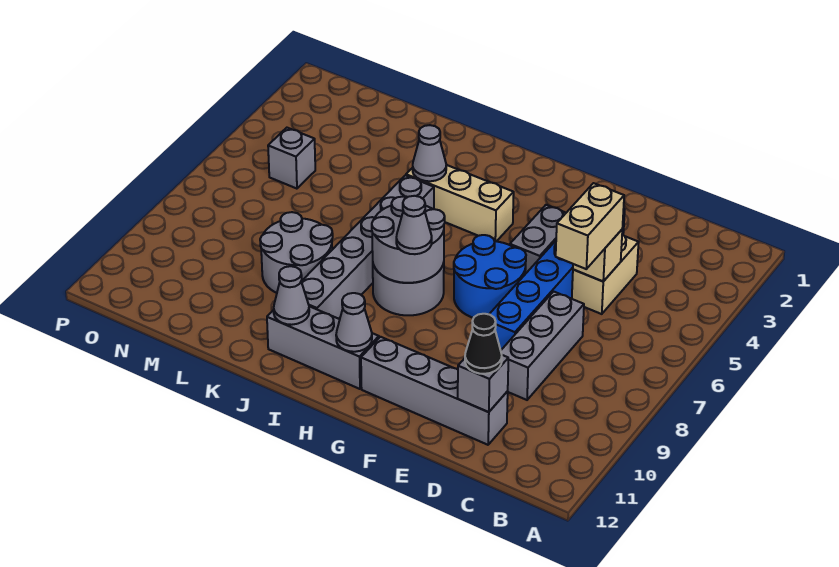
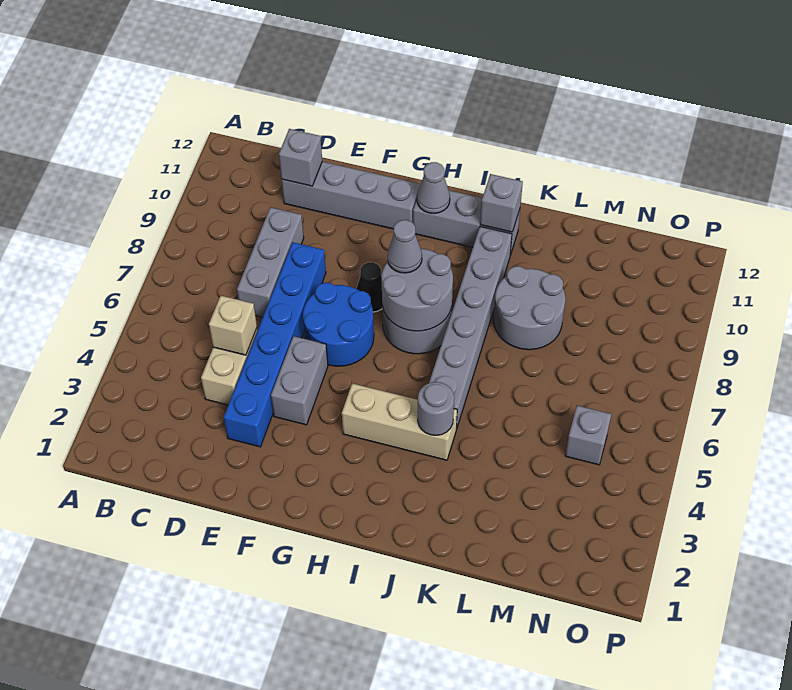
tan 1x2 brick [556,183,624,269] -> none
black 1x1 cone [465,314,502,374] -> black 1x1 cone moved to [356,262,382,312]
grey 1x1 cone [413,125,446,181] -> grey 1x1 round brick [418,382,454,435]
grey 1x1 cone [274,266,309,325] -> grey 1x1 brick [480,174,523,232]

